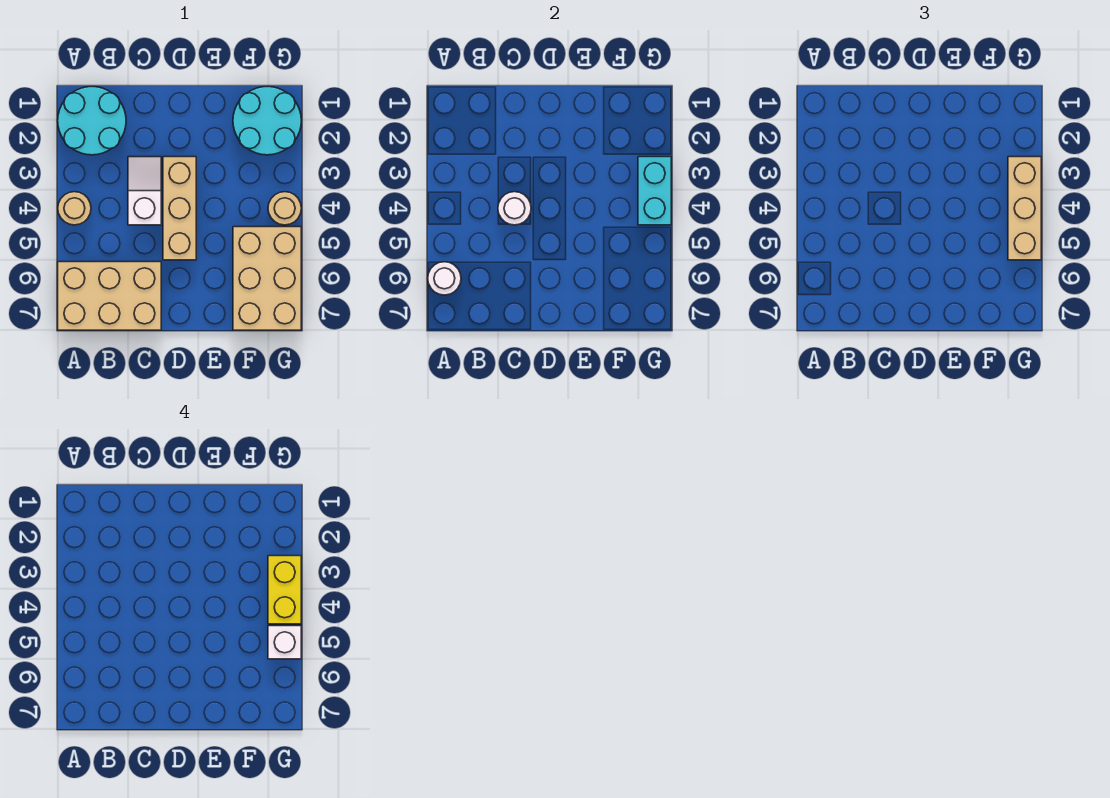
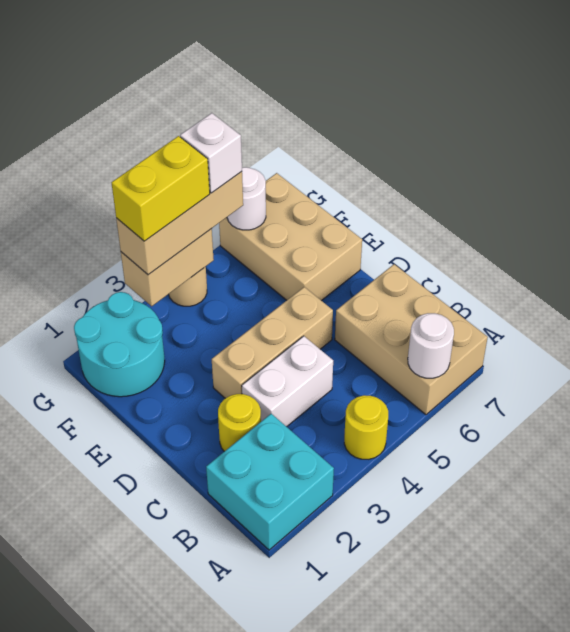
cyan 2x2 round brick [58,87,126,155] -> cyan 2x2 brick [206,414,334,550]
tan 1x1 round brick [58,192,91,225] -> yellow 1x1 round brick [344,395,388,459]
none -> yellow 1x1 round brick [218,394,261,451]
white 1x2 slope [128,157,161,225] -> white 1x2 brick [242,336,333,427]
white 1x1 round brick [498,192,531,225] -> white 1x1 round brick moved to [227,167,266,230]
tan 2x3 brick [233,227,301,330] -> tan 2x3 brick turned to [219,173,362,301]
cyan 1x2 brick [638,157,671,225] -> tan 1x2 brick [121,229,214,306]

